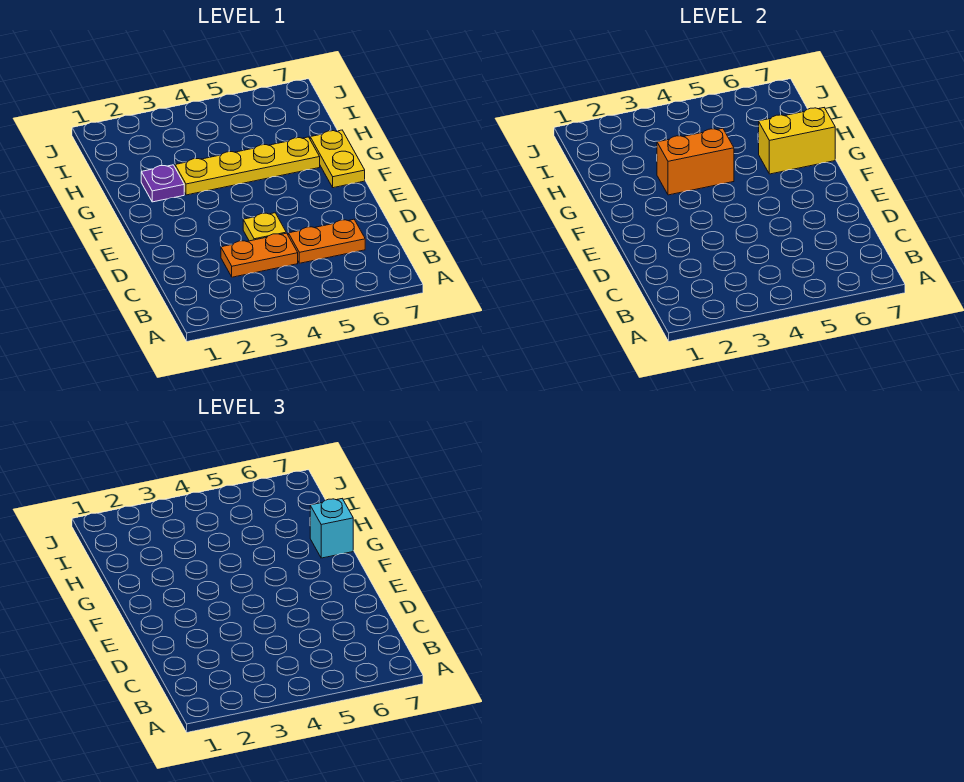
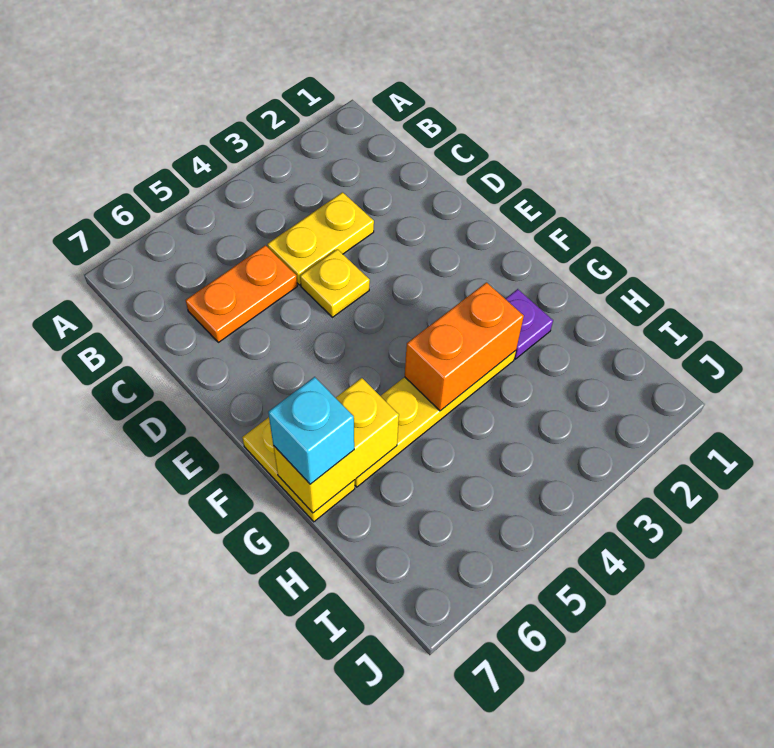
orange 1x2 plate [221,233,298,277] -> yellow 1x2 plate [267,192,374,285]

